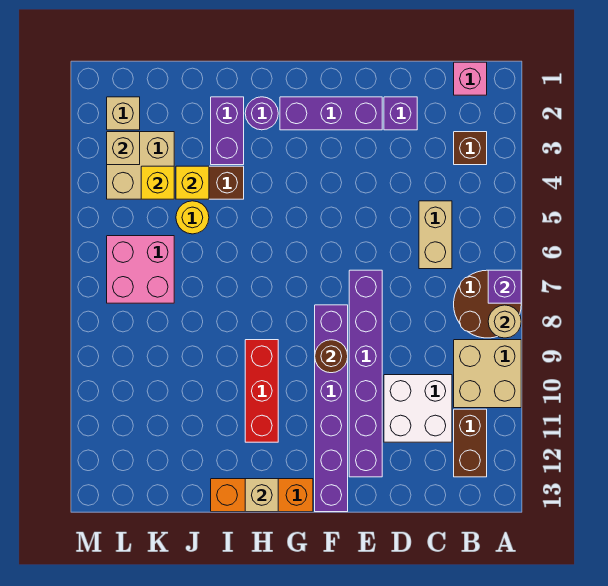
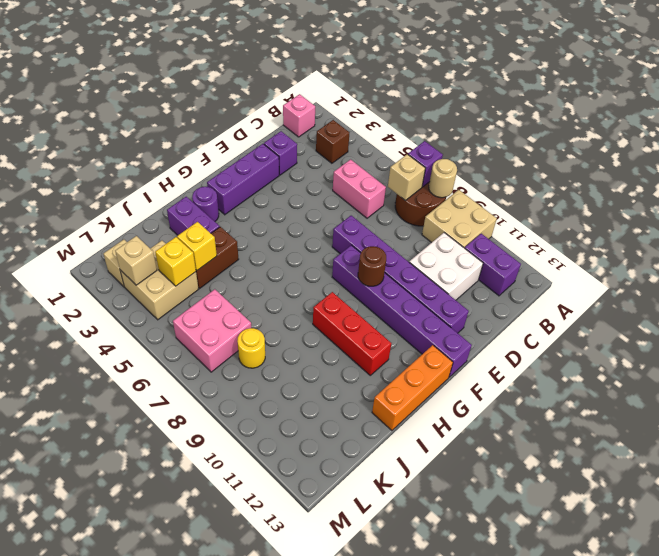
brown 1x2 brick [454,409,487,477] -> purple 1x2 brick [465,234,521,296]
tan 1x2 brick [419,201,452,269] -> pink 1x2 brick [333,159,386,218]
tan 1x1 brick [245,479,278,512] -> tan 1x1 brick moved to [388,154,425,201]
yellow 1x1 round brick [176,201,209,234] -> yellow 1x1 round brick moved to [237,328,265,368]

